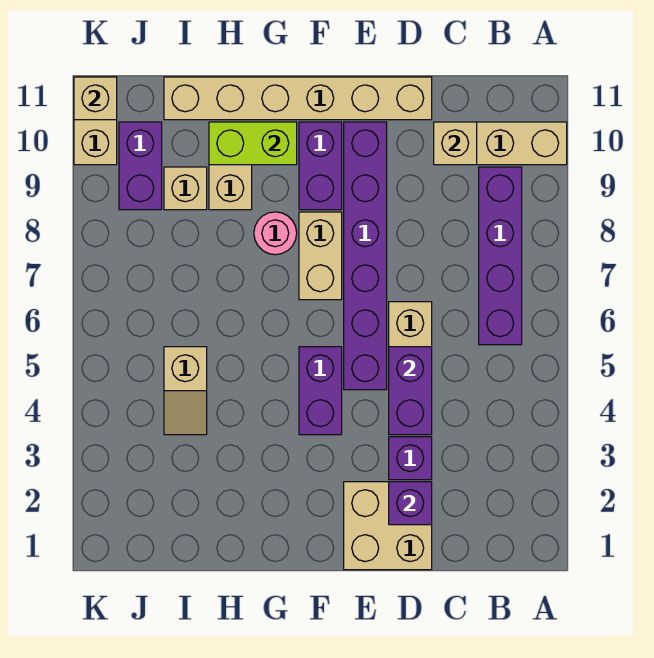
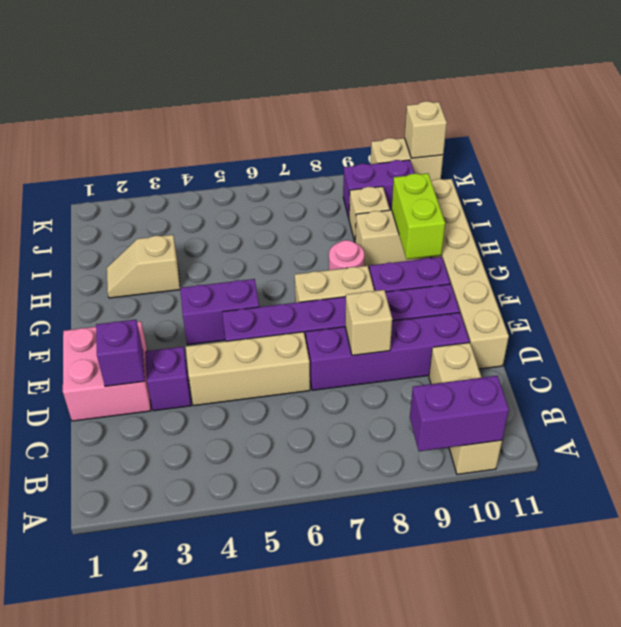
purple 1x4 brick [479,167,522,345] -> purple 1x4 brick moved to [306,313,470,390]
tan 1x1 brick [434,122,477,165] -> tan 1x1 brick moved to [345,290,392,355]
tan 2x2 brick [344,482,432,570] -> pink 2x2 brick [63,321,151,421]
purple 1x2 brick [389,347,432,435] -> purple 1x2 brick moved to [410,376,509,451]
tan 1x2 slope [164,347,207,435] -> tan 1x2 slope moved to [107,235,180,298]

